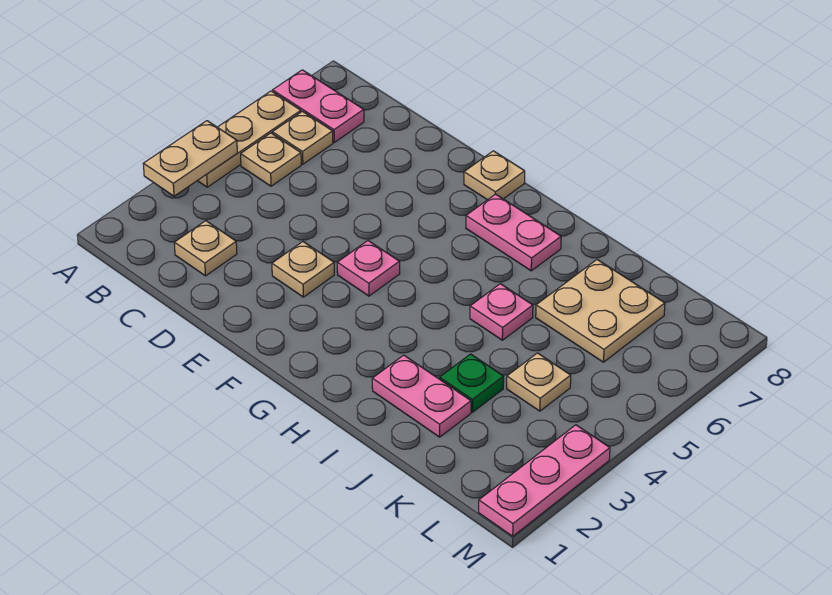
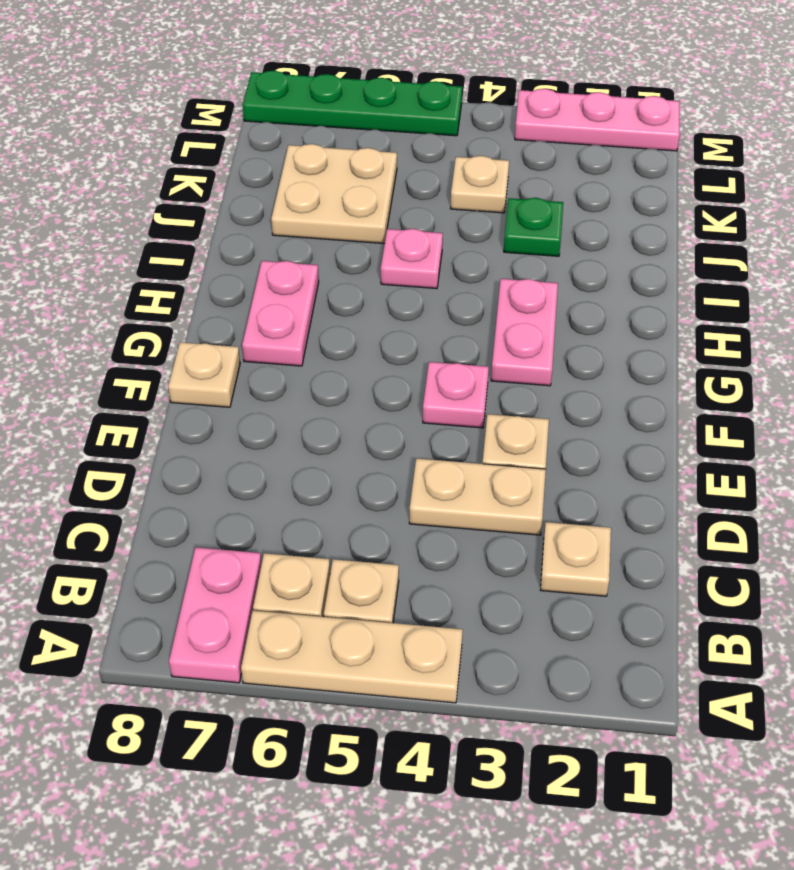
tan 1x2 plate [143,121,237,196] -> tan 1x2 plate moved to [409,458,546,535]
pink 1x2 plate [372,355,471,437] -> pink 1x2 plate moved to [491,279,558,386]
none -> green 1x4 plate [243,71,462,136]

